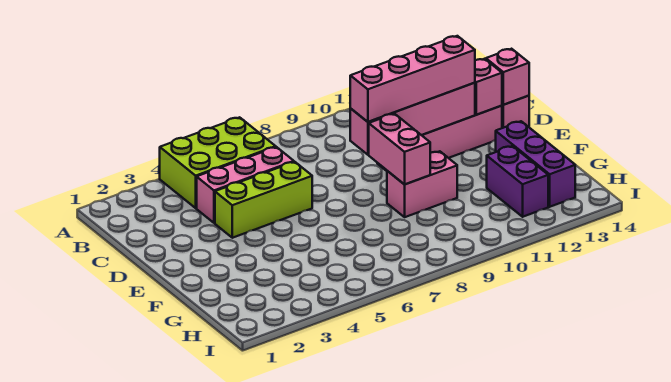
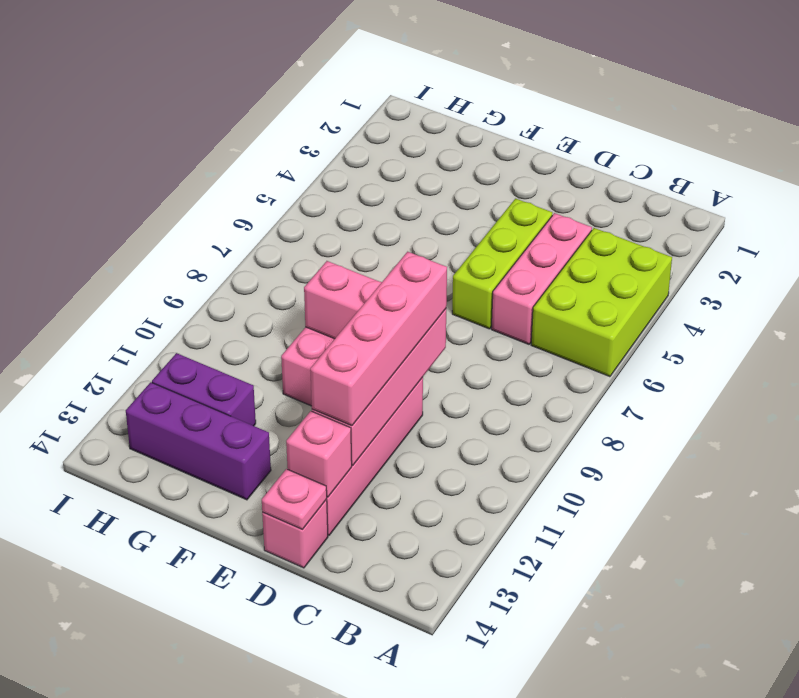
pink 1x1 brick [486,49,529,105] -> pink 1x1 plate [262,469,327,529]

